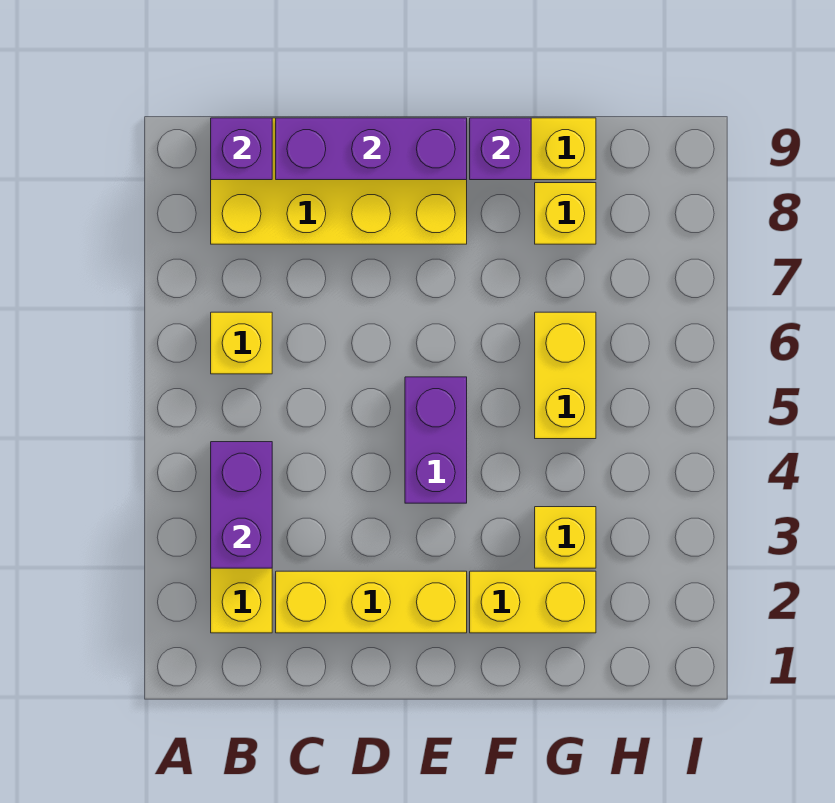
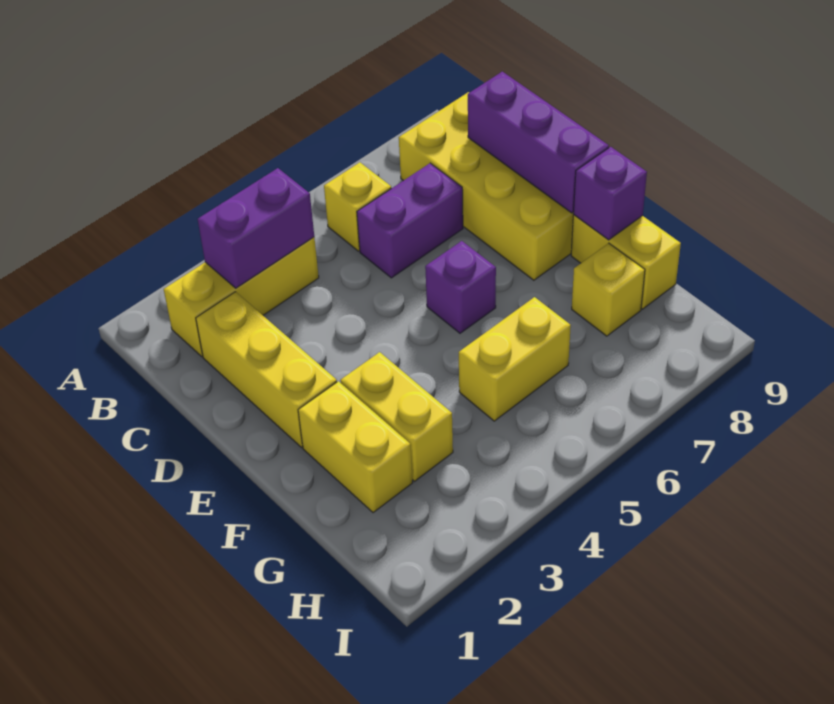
purple 1x1 brick [211,118,272,180] -> purple 1x1 brick moved to [425,241,496,333]
purple 1x2 brick [405,377,467,503] -> purple 1x2 brick moved to [357,163,463,278]
yellow 1x1 brick [535,507,596,568] -> yellow 1x2 brick [340,352,453,481]

